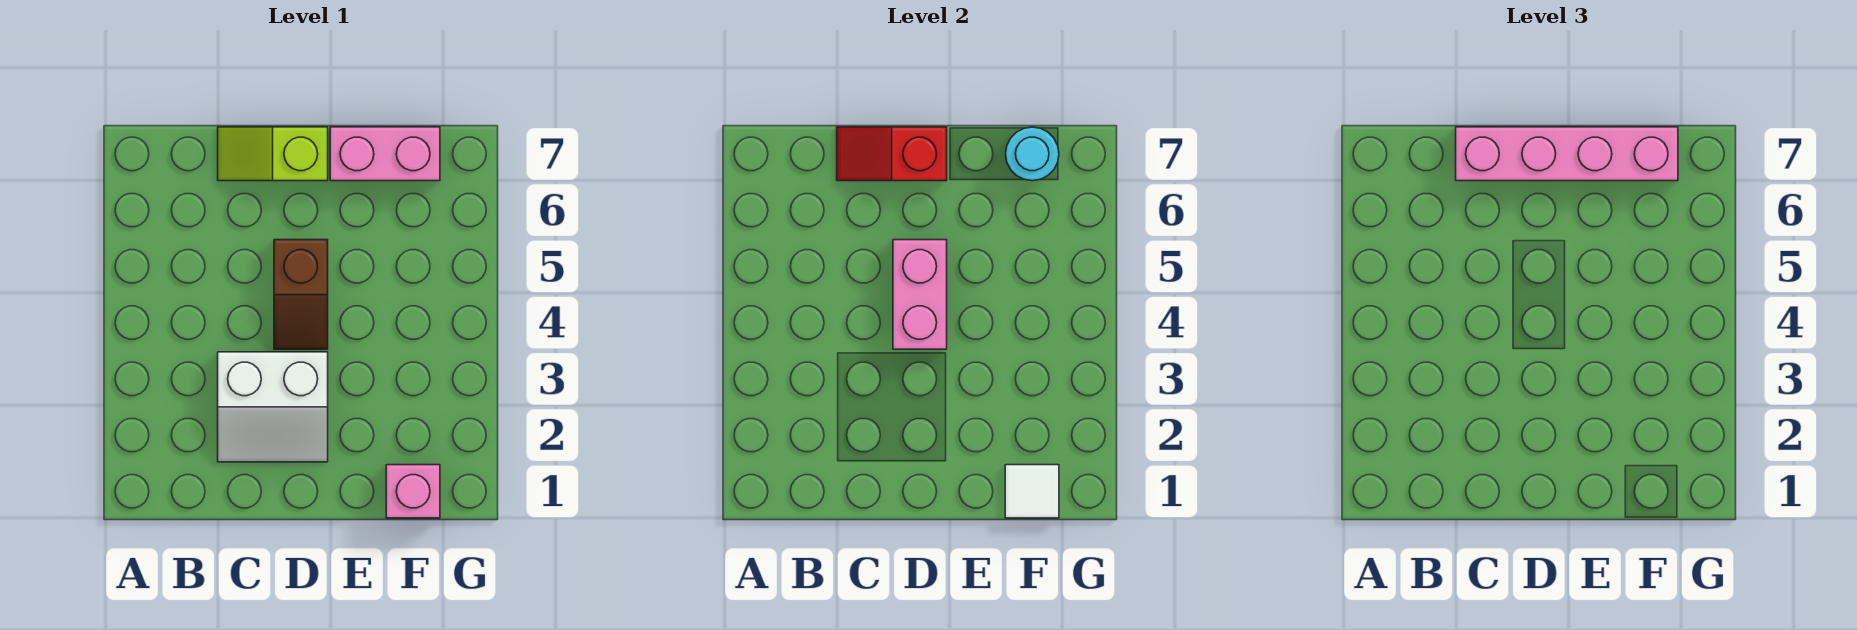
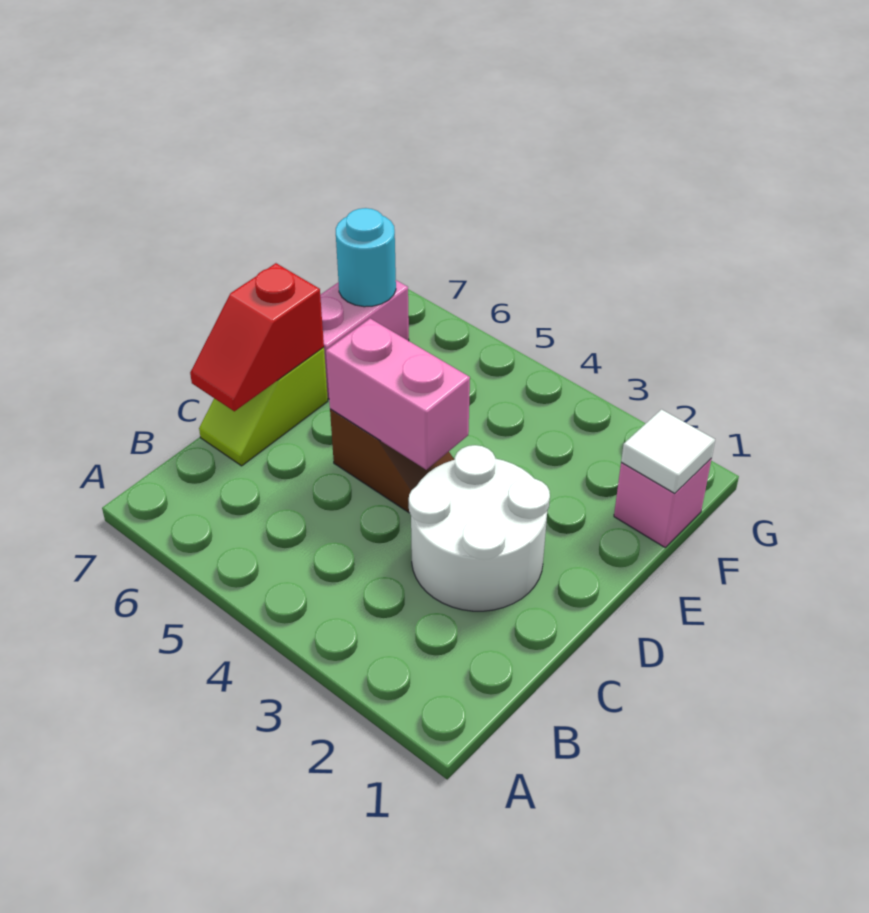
white 2x2 slope [218,352,328,462] -> white 2x2 round brick [409,445,550,611]
pink 1x4 brick [1456,127,1678,181] -> none

